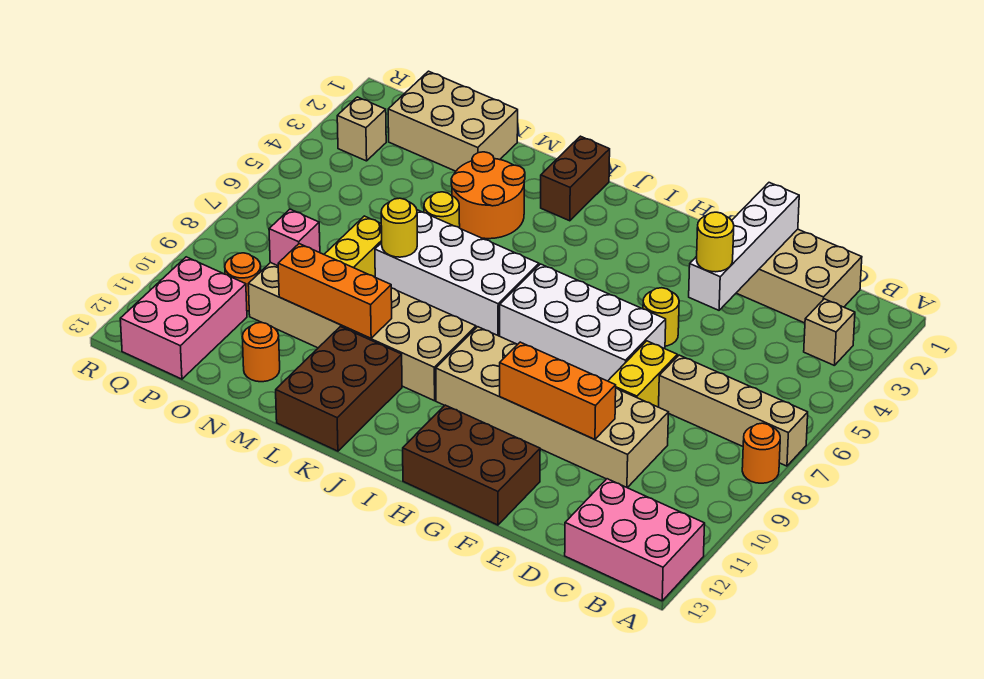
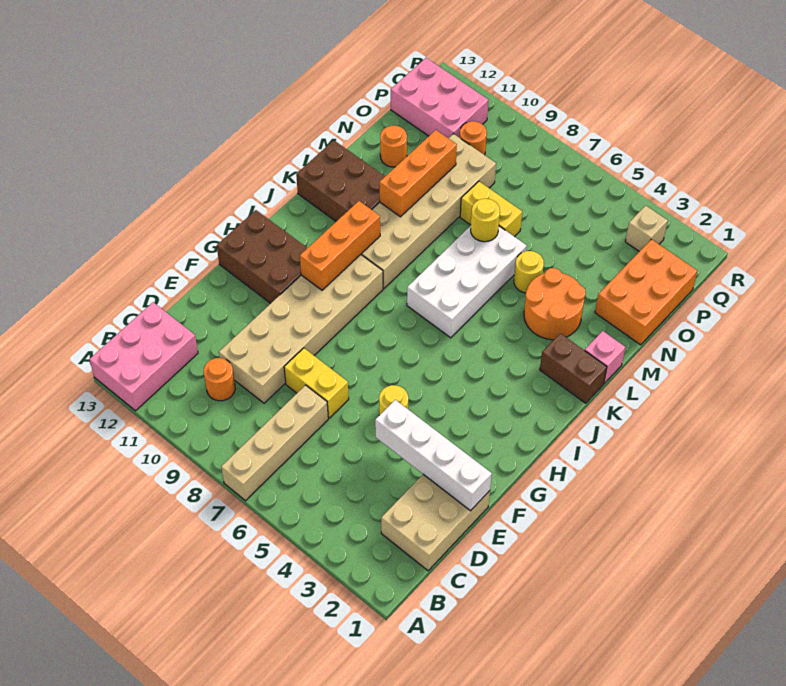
orange 1x1 round brick [742,423,780,483] -> orange 1x1 round brick moved to [204,358,235,401]
tan 1x1 brick [804,299,855,366] -> none
yellow 1x1 round brick [697,212,734,272] -> none
orange 1x3 brick [500,342,616,439] -> orange 1x3 brick moved to [300,201,380,290]
white 2x4 brick [500,264,666,381] -> none
brown 2x3 brick [403,405,540,525] -> brown 2x3 brick turned to [217,210,307,303]
tan 2x3 brick [388,71,518,171] -> orange 2x3 brick [595,239,697,345]
pink 1x1 brick [269,209,320,266] -> pink 1x1 brick moved to [585,331,625,383]

